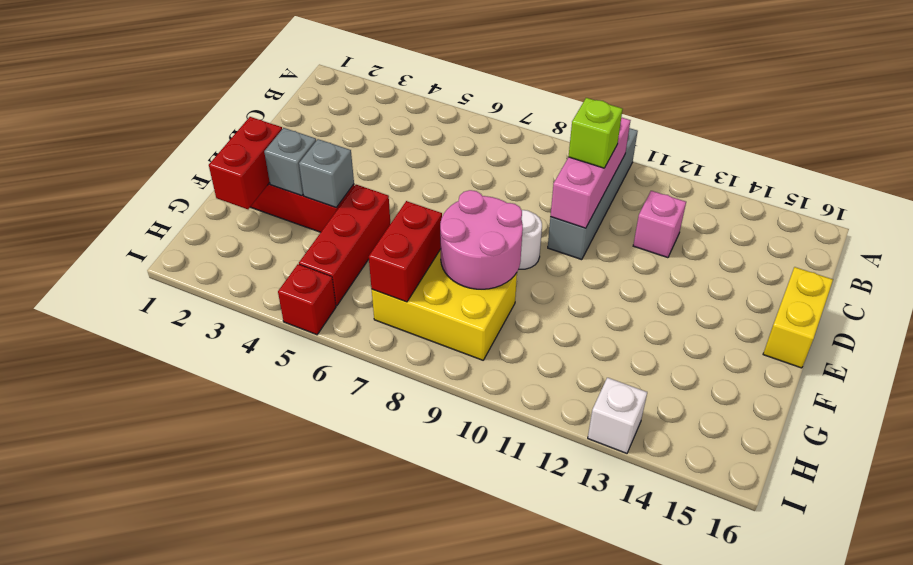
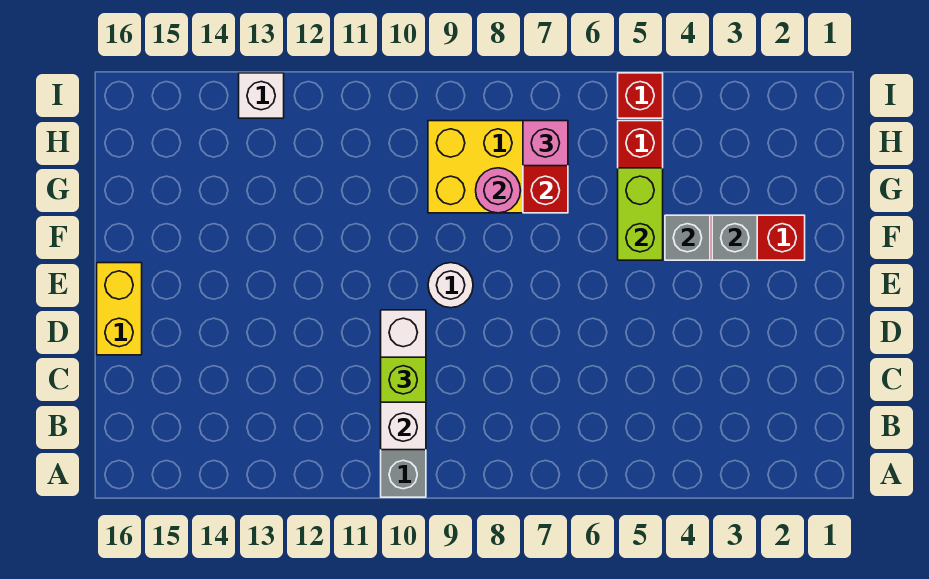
pink 1x3 brick [550,117,631,228] -> white 1x3 brick [381,310,426,450]
pink 1x1 brick [633,191,686,258] -> pink 1x1 brick moved to [523,121,568,166]
red 1x2 brick [209,117,282,209] -> none
none -> lime 1x2 brick [618,168,663,260]
pink 2x2 round brick [440,190,523,289] -> pink 1x1 round brick [476,168,521,213]

